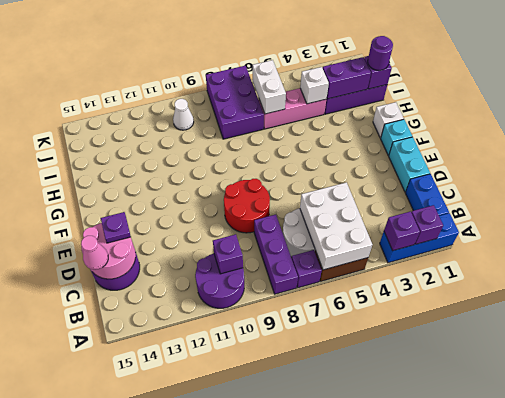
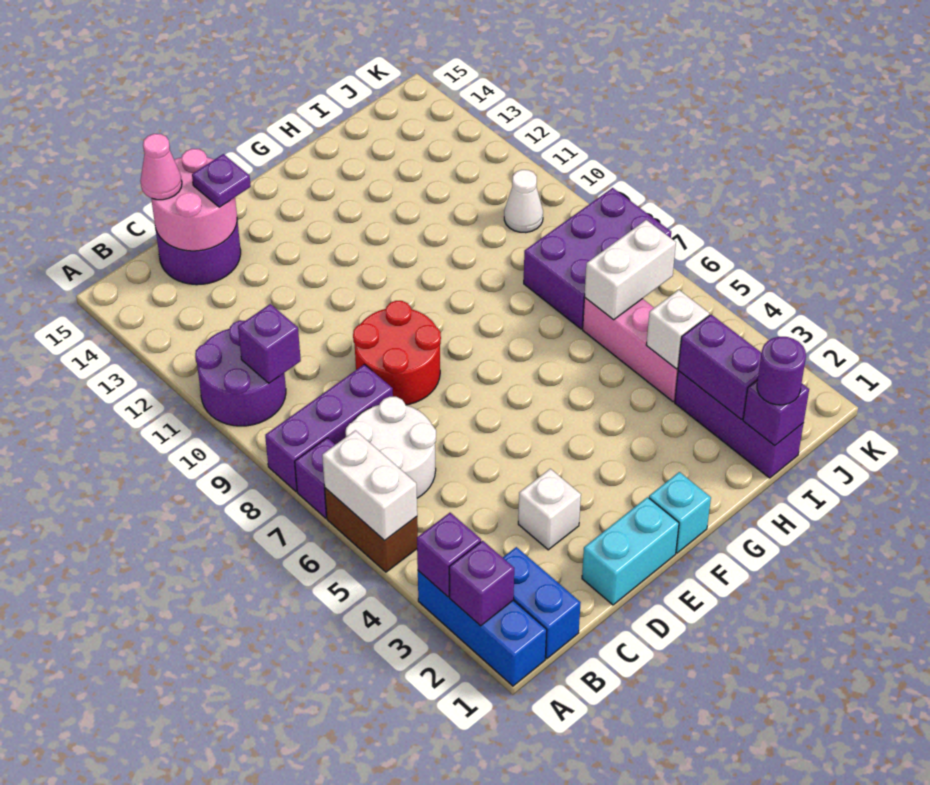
white 2x3 brick [300,182,372,270] -> white 1x2 brick [322,430,417,541]
blue 1x2 brick [405,174,449,216] -> blue 1x2 brick turned to [503,547,581,659]
white 1x1 brick [373,102,404,138] -> white 1x1 brick moved to [518,469,581,550]

